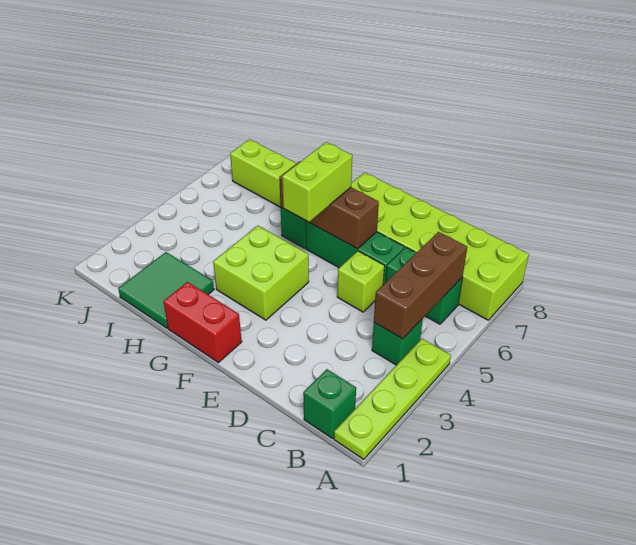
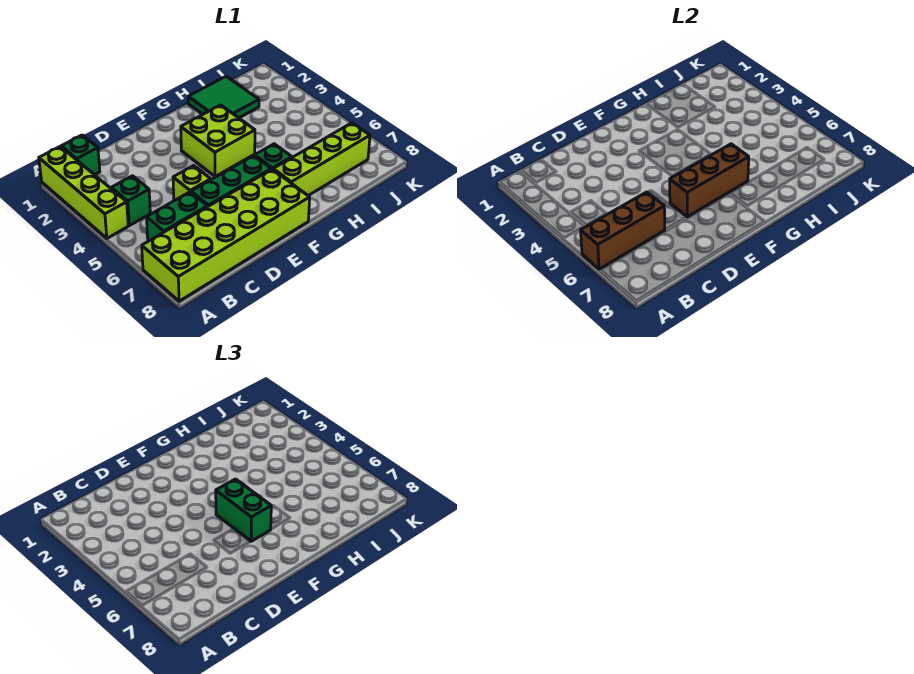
lime 1x4 plate [334,339,451,459] -> lime 1x4 brick [39,147,128,238]
brown 1x3 brick [374,232,467,339] -> brown 1x3 brick turned to [581,192,665,269]
red 1x2 brick [163,282,242,363] -> none
lime 1x2 brick [282,142,352,222] -> green 1x2 brick [216,479,271,541]

